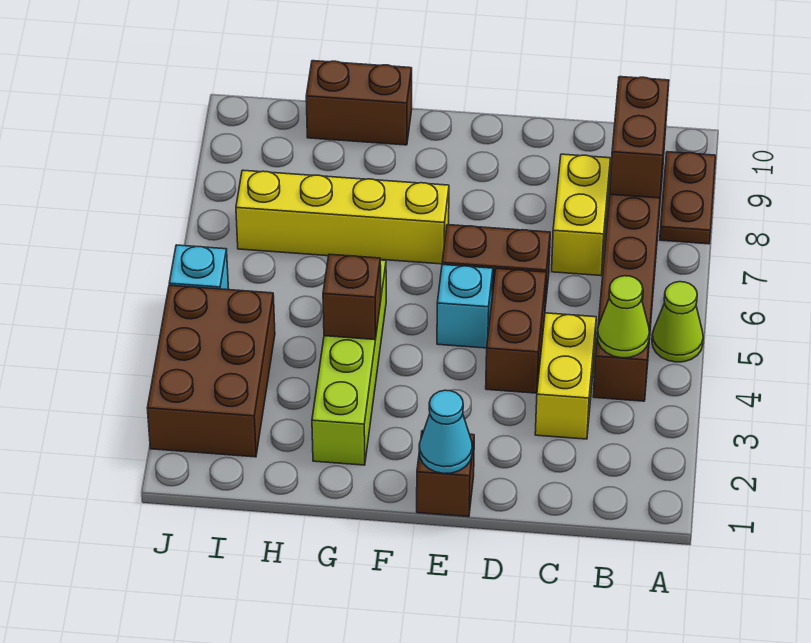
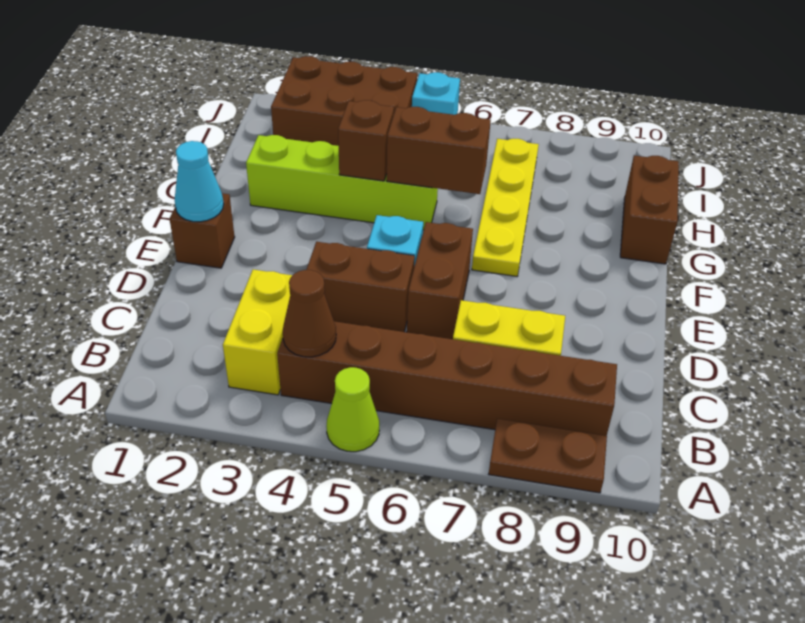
lime 1x1 cone [597,276,650,358] -> brown 1x1 cone [283,270,336,357]
brown 1x2 brick [610,77,669,198] -> brown 1x2 brick moved to [387,107,491,194]
yellow 1x2 brick [535,313,596,439] -> yellow 1x2 brick turned to [223,270,292,395]
yellow 1x4 brick [236,170,449,264] -> yellow 1x4 plate [472,139,539,276]

